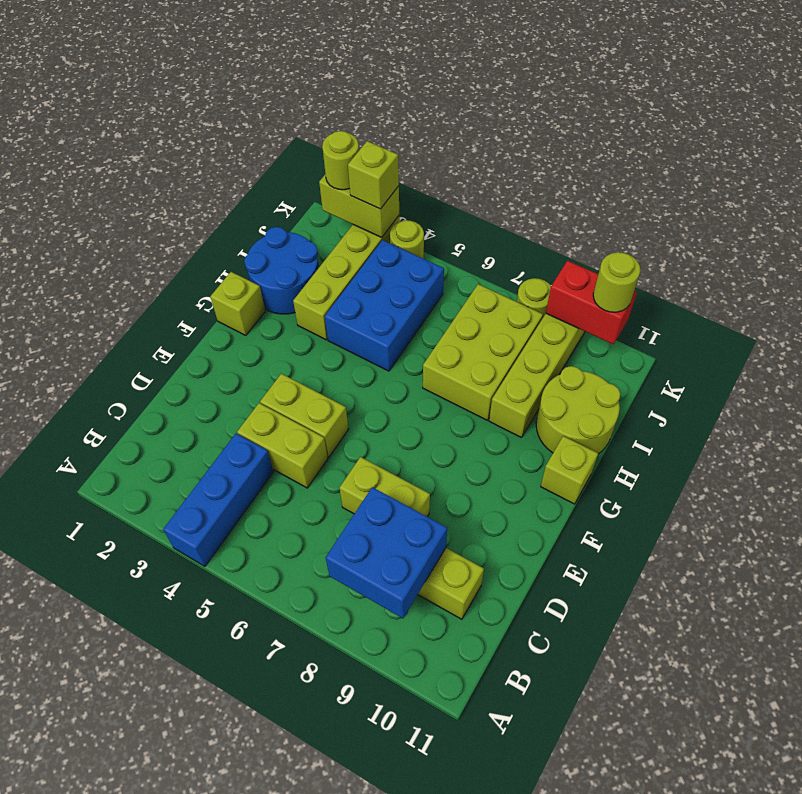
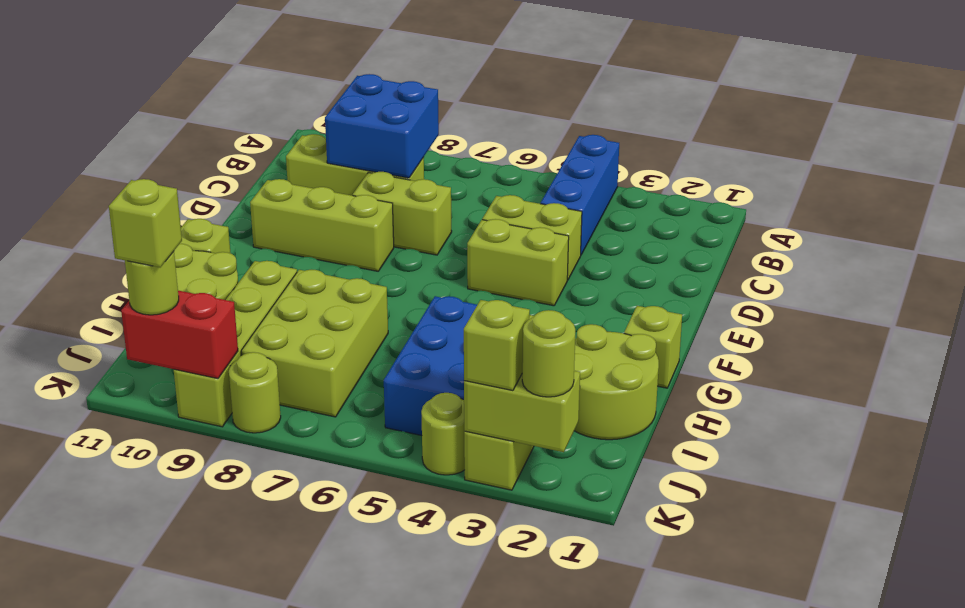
none -> lime 1x3 brick [250,179,394,271]
blue 2x2 round brick [244,227,319,314] -> lime 2x2 round brick [574,324,659,440]
none -> lime 1x1 brick [109,179,182,267]

